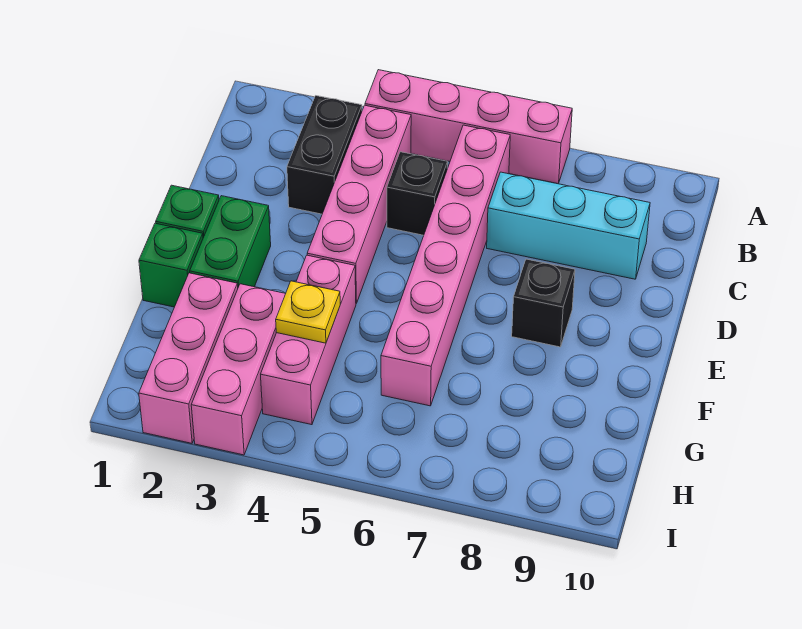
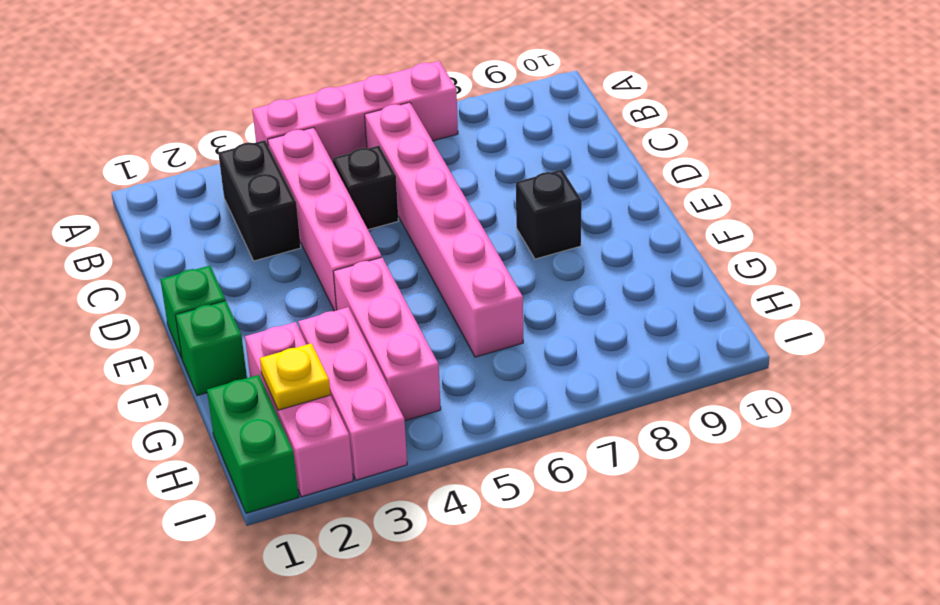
cyan 1x3 brick [487,172,650,279] -> none
green 1x2 brick [190,196,271,287] -> green 1x2 brick moved to [207,375,298,513]
yellow 1x1 plate [276,281,340,343] -> yellow 1x1 plate moved to [260,343,330,410]

